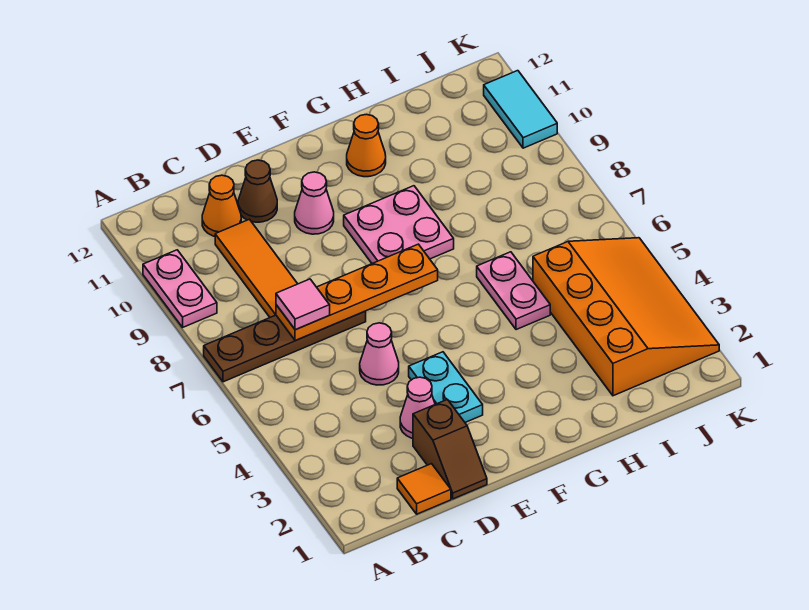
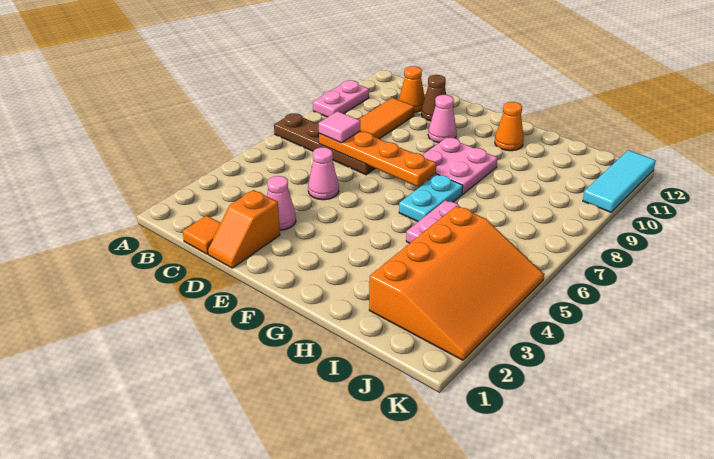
brown 1x2 slope [413,399,487,499] -> orange 1x2 slope [208,190,280,268]
cyan 1x2 plate [409,352,483,422] -> cyan 1x2 plate moved to [399,174,463,222]
cyan 1x2 tile [484,71,557,148] -> cyan 1x3 tile [583,150,656,212]

